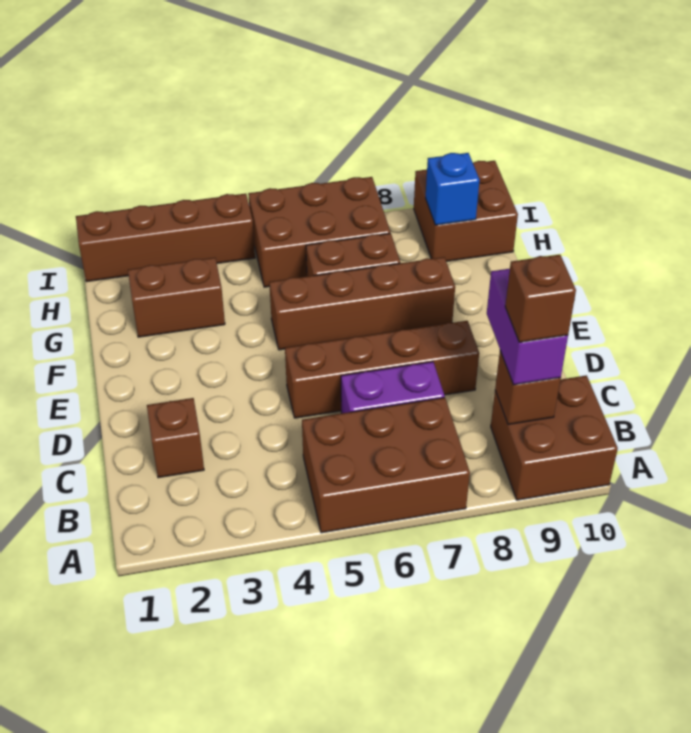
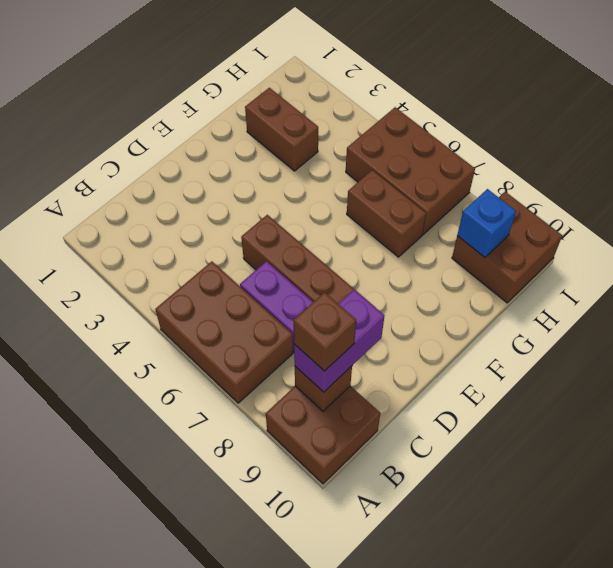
brown 1x1 brick [147,398,204,478] -> none
brown 1x4 brick [269,257,455,350] -> none
brown 1x4 brick [76,194,255,282] -> none

